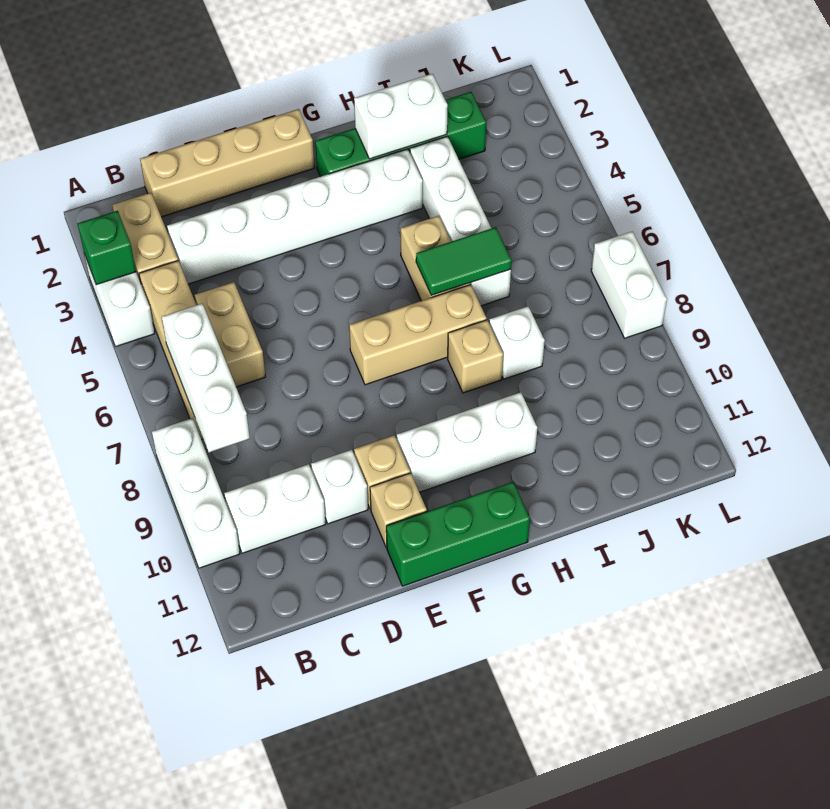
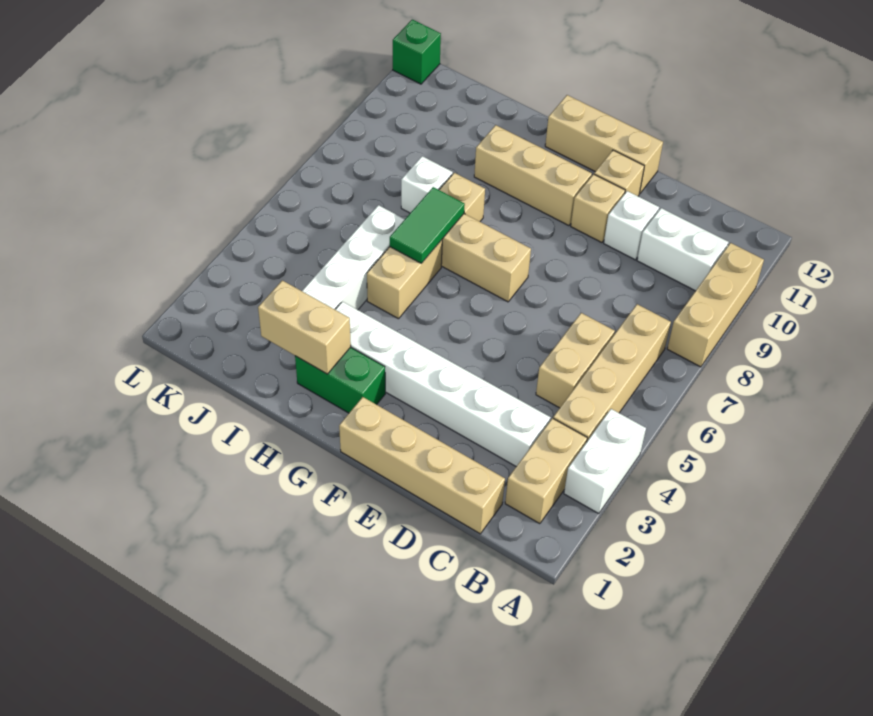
green 1x1 brick [77,211,136,285] -> green 1x1 brick moved to [393,20,441,84]
white 1x3 brick [152,418,240,568] -> tan 1x3 brick [667,243,764,367]
white 1x3 brick [162,304,250,452] -> none
green 1x3 brick [386,482,530,586] -> tan 1x3 brick [545,95,663,194]
white 1x3 brick [397,392,537,492] -> tan 1x3 brick [474,125,592,226]
green 1x4 brick [315,92,486,177] -> green 1x2 brick [295,347,385,413]
white 1x2 brick [354,74,448,159] -> tan 1x2 brick [258,280,351,374]
green 1x2 tile [416,227,512,295] -> green 1x2 tile turned to [390,187,465,263]
white 1x2 brick [591,231,667,338] -> none

